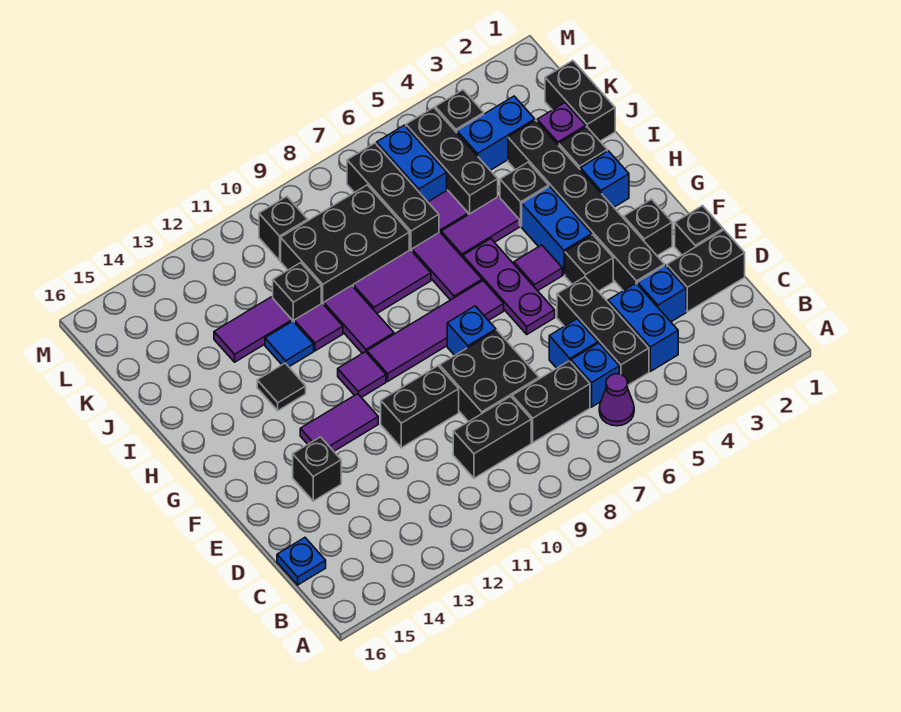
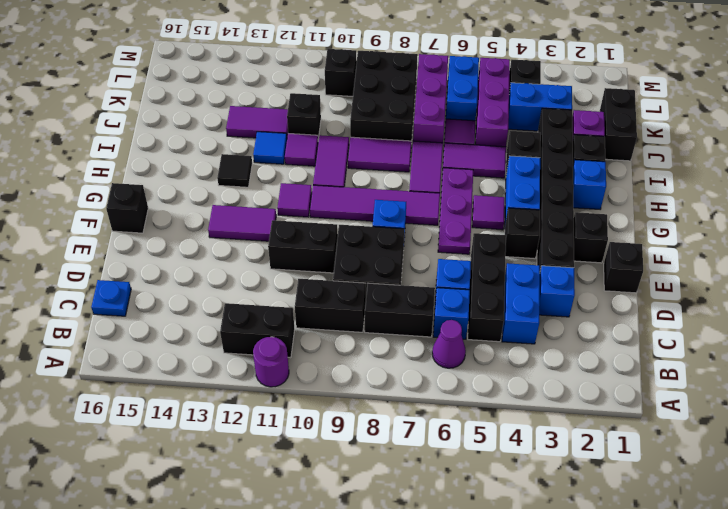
none -> purple 1x1 round brick [253,337,289,387]
black 1x2 brick [667,230,745,312] -> black 1x2 brick moved to [220,303,295,358]
black 1x1 brick [293,437,341,501] -> black 1x1 brick moved to [106,183,148,233]
black 1x3 brick [406,108,498,215] -> purple 1x3 brick [475,58,510,147]
black 1x3 brick [347,143,439,251] -> purple 1x3 brick [413,54,448,143]
black 2x3 brick [281,185,409,304] -> black 2x3 brick turned to [350,51,418,144]

